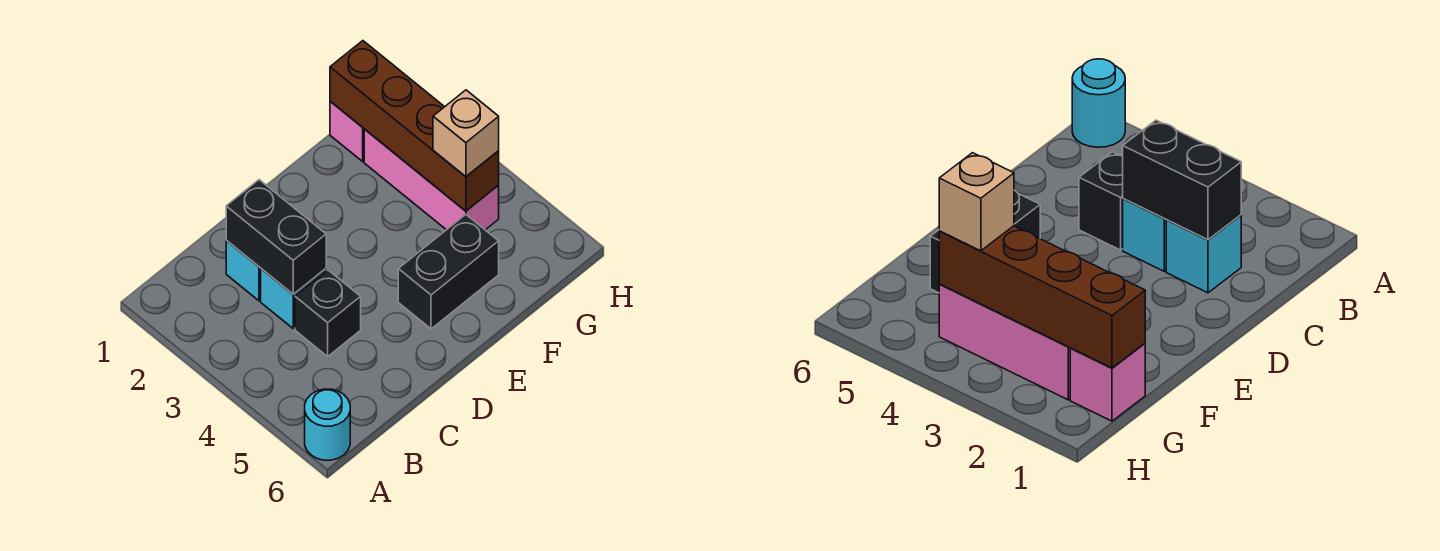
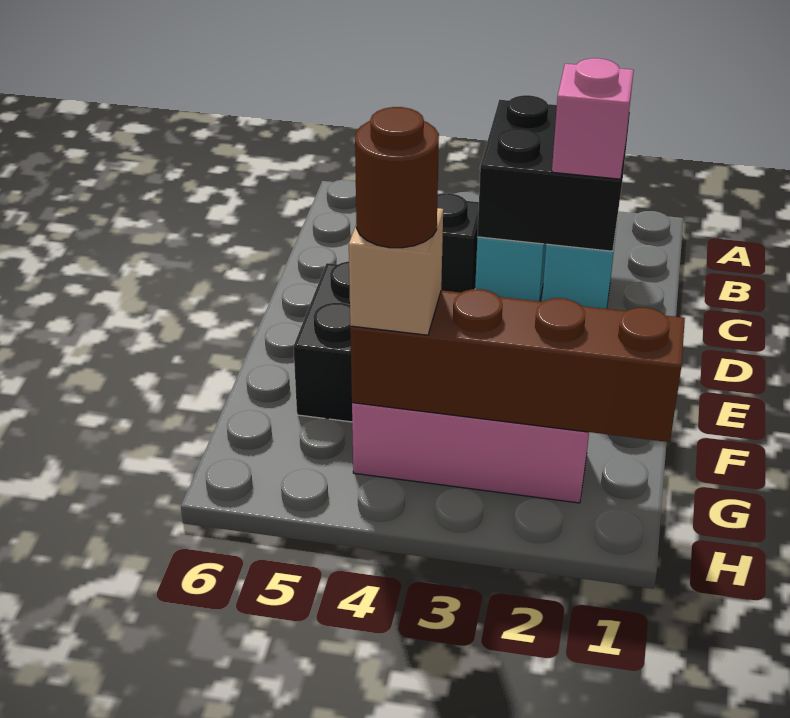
cyan 1x1 round brick [305,389,350,460] -> none
black 1x2 brick [226,180,326,294] -> black 2x2 brick [477,95,630,251]
pink 1x1 brick [330,101,364,161] -> pink 1x1 brick moved to [552,58,634,179]
none -> brown 1x1 round brick [355,107,439,248]

